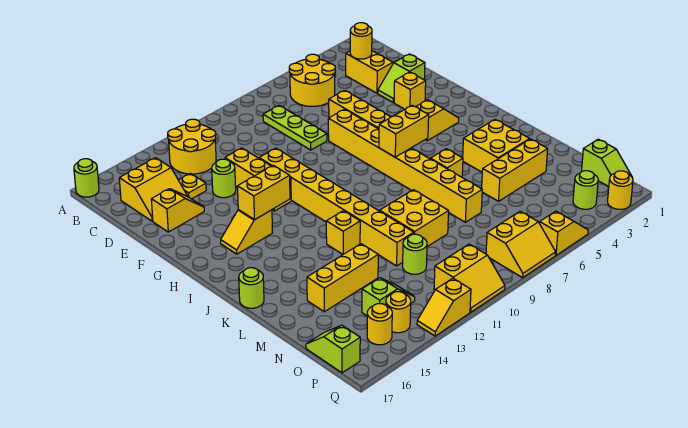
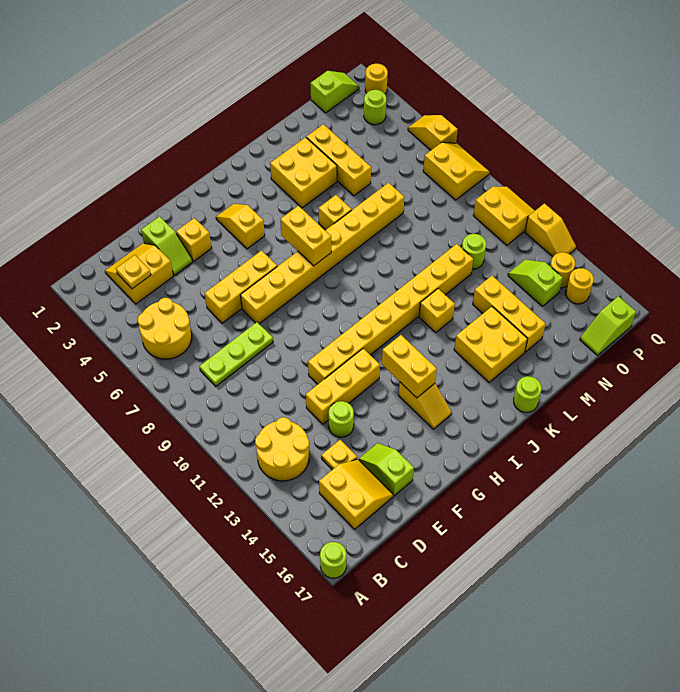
yellow 1x1 round brick [350,23,372,59] -> yellow 1x1 plate [116,255,151,289]
yellow 1x2 slope [151,189,204,232] -> lime 1x2 slope [359,443,414,496]
yellow 2x2 brick [380,190,449,247] -> yellow 2x2 brick moved to [454,307,528,382]

